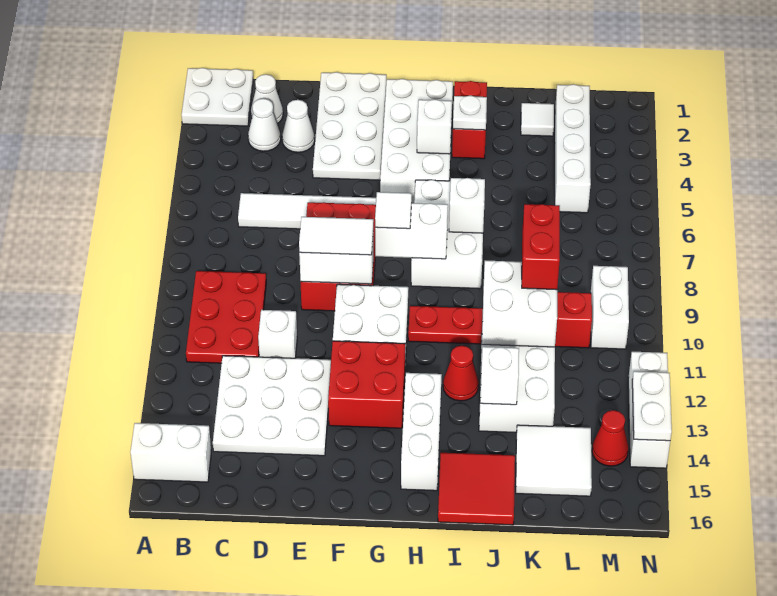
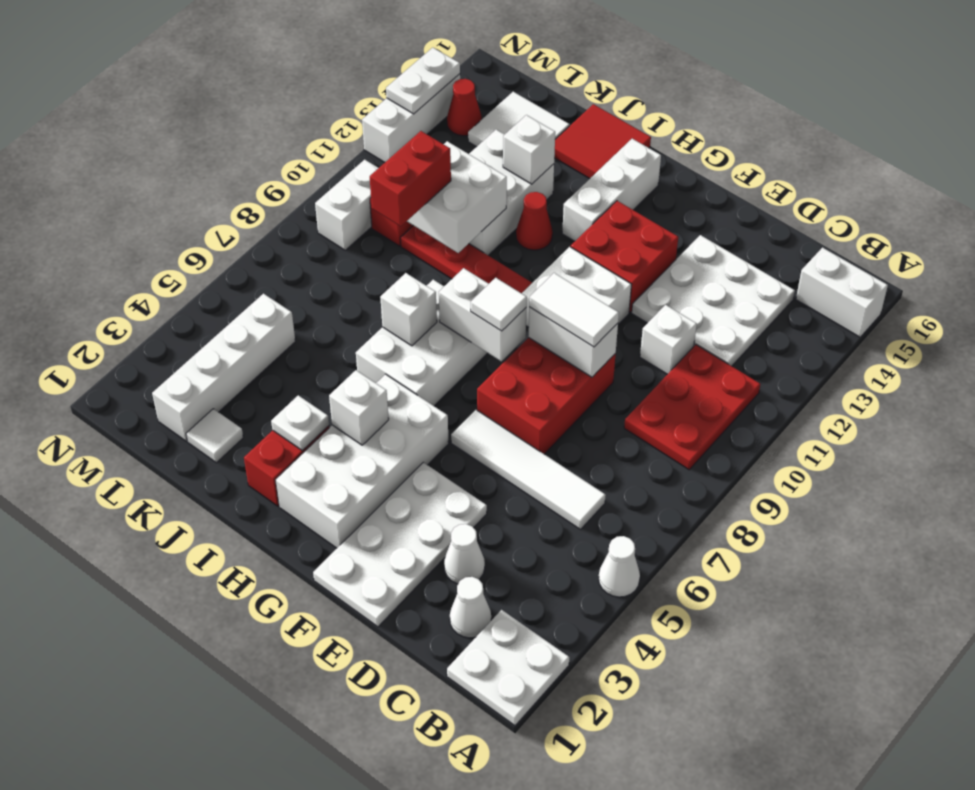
white 1x1 cone [248,99,281,151] -> white 1x1 cone moved to [599,536,640,597]

